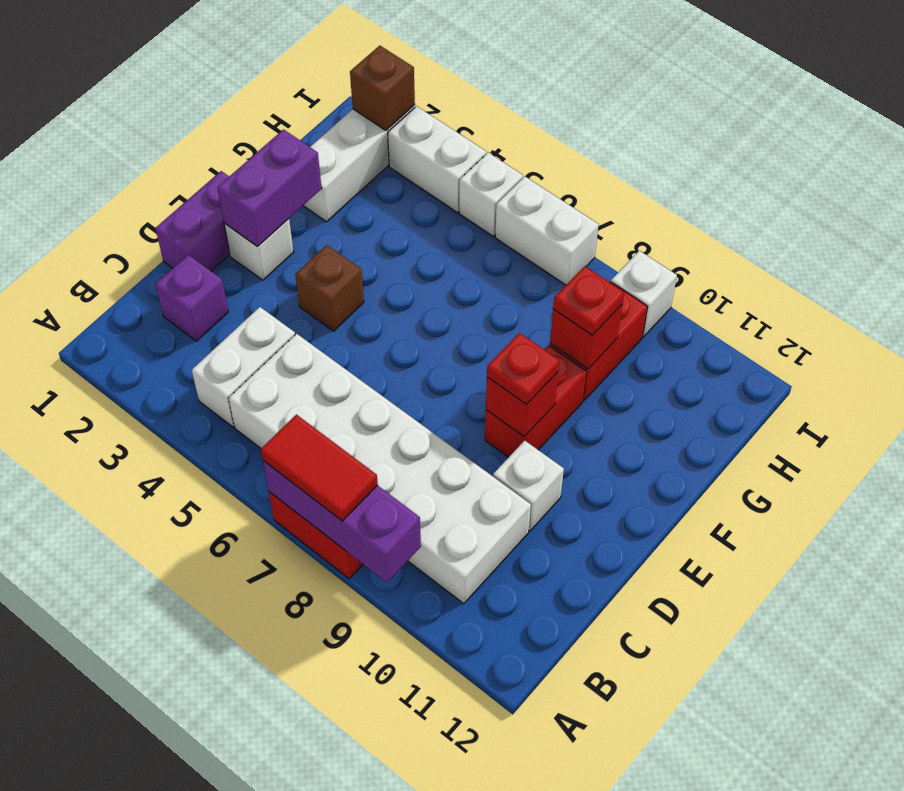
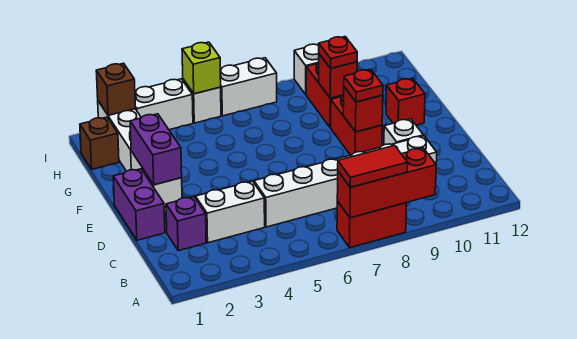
purple 1x3 brick [263,461,421,582] -> red 1x3 brick [337,148,436,218]
white 1x2 brick [192,307,295,427] -> white 1x2 brick turned to [196,181,265,243]
white 2x6 brick [229,334,531,604] -> white 1x6 brick [254,136,437,227]
brown 1x1 brick [295,245,364,331] -> brown 1x1 brick moved to [80,117,119,169]
none -> red 1x1 brick [386,78,425,125]
none -> lime 1x1 brick [182,42,221,94]

